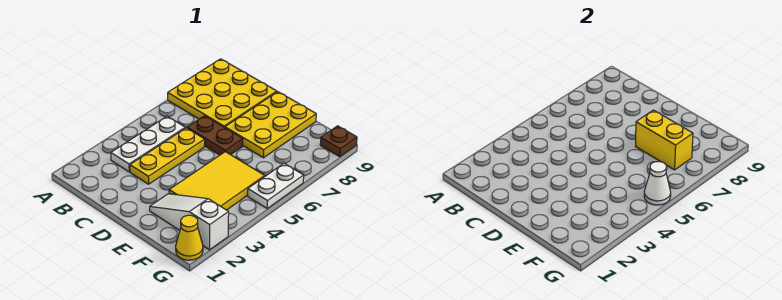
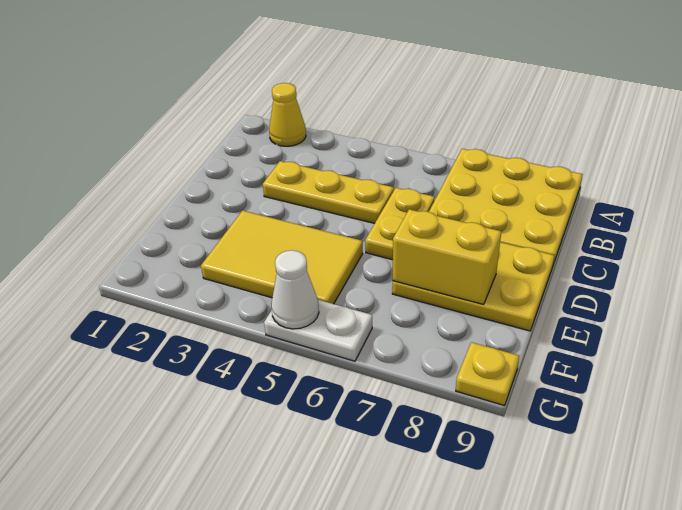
white 1x3 plate [111,116,185,172] -> none
brown 1x2 plate [187,116,243,155] -> yellow 1x2 plate [365,188,435,260]
white 1x3 slope [150,194,229,250] -> none
yellow 1x2 brick [636,110,693,170] -> yellow 1x2 brick turned to [393,209,501,304]
yellow 1x1 cone [176,215,203,260] -> yellow 1x1 cone moved to [269,83,306,146]
brown 1x1 plate [320,126,357,157] -> yellow 1x1 plate [456,342,519,406]

